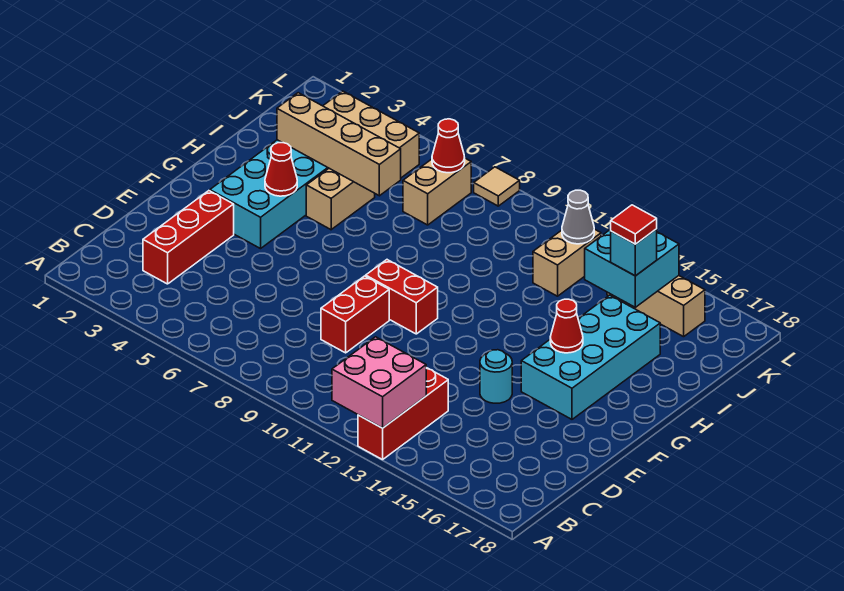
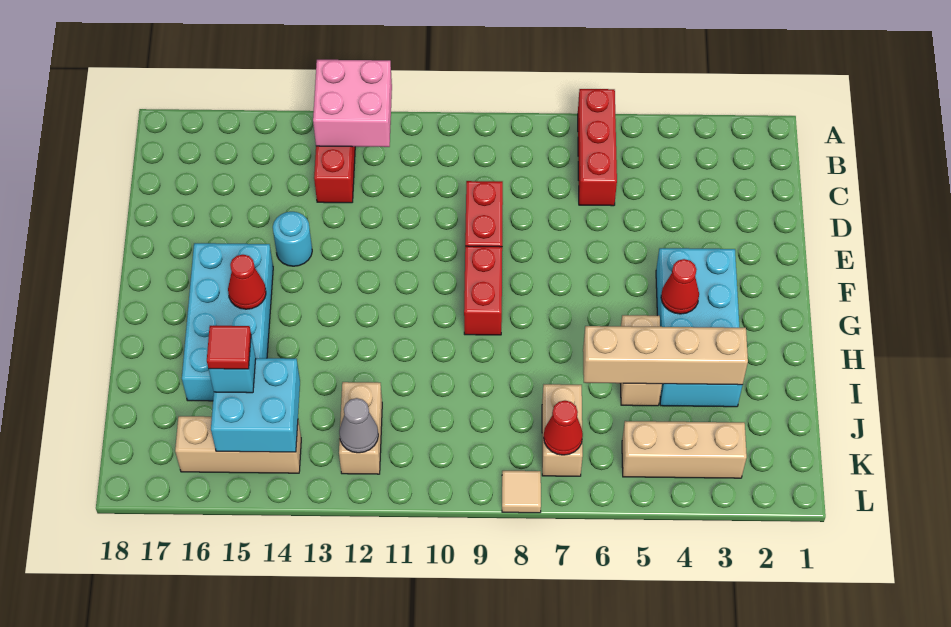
red 1x3 brick [143,191,234,284] -> red 1x3 brick moved to [578,89,617,206]
red 1x2 brick [366,260,438,334] -> red 1x2 brick turned to [464,246,502,335]

